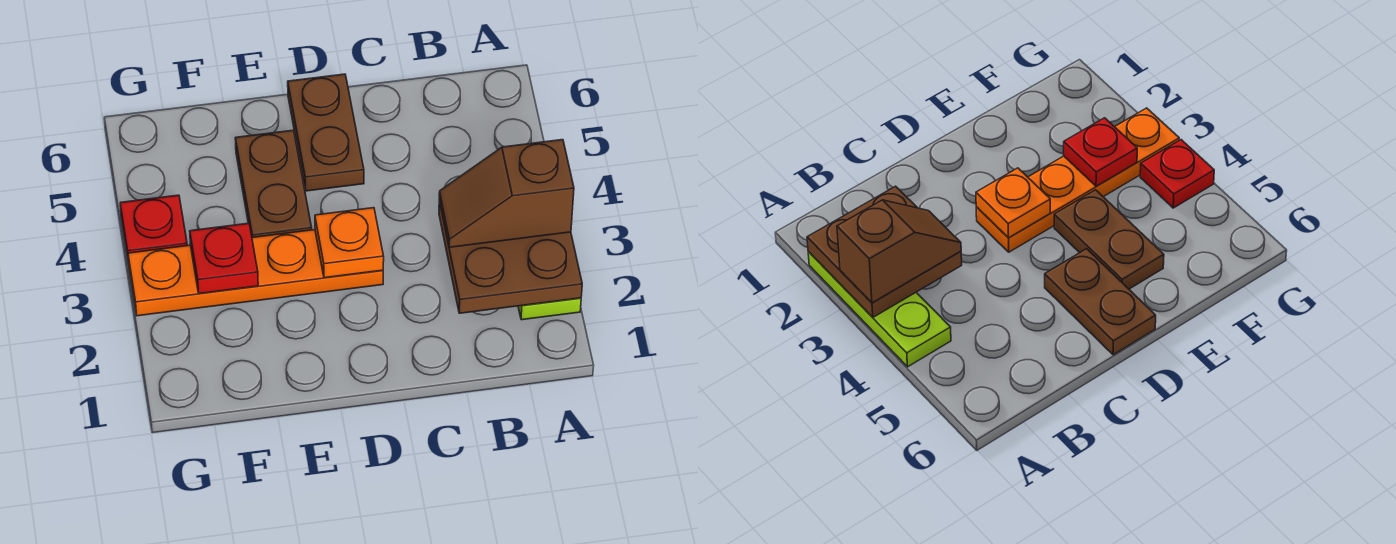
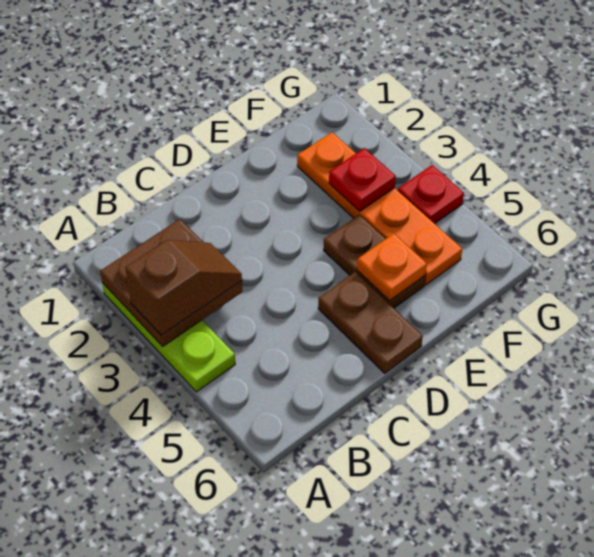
orange 1x4 plate [128,230,383,316] -> orange 1x4 plate turned to [297,132,462,285]
orange 1x1 plate [315,208,384,278] -> orange 1x1 plate moved to [357,234,427,301]

